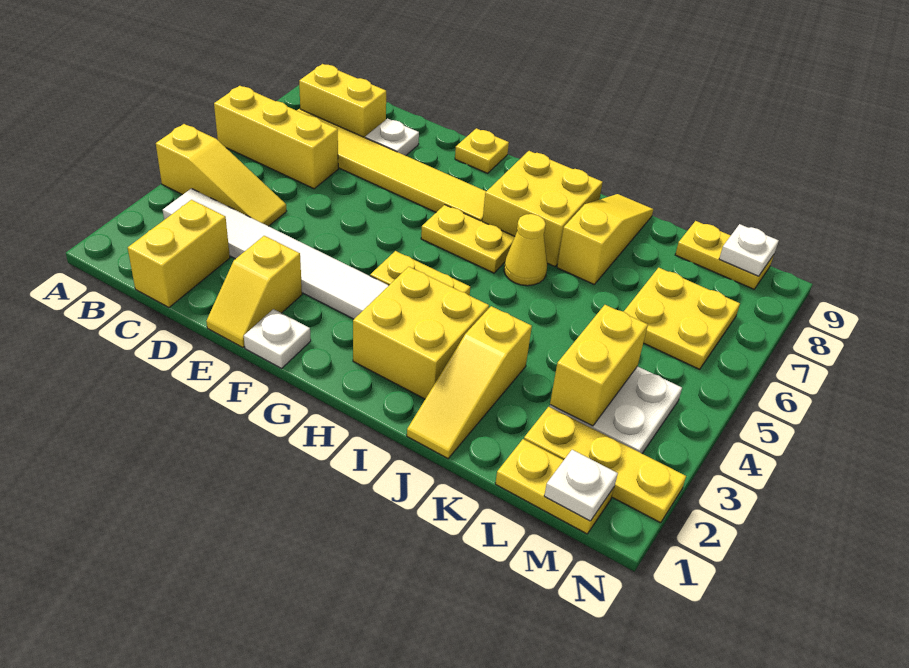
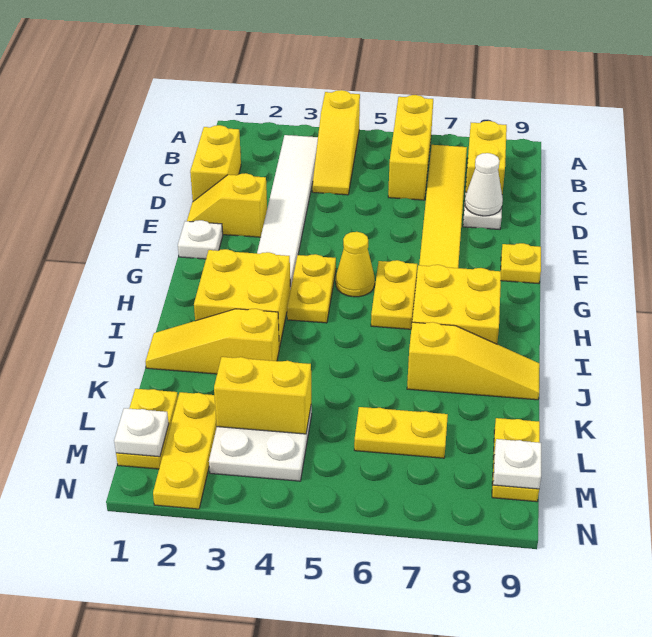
yellow 1x2 brick [128,200,230,307] -> yellow 1x2 brick turned to [190,125,241,201]
none -> white 1x1 cone [465,153,503,216]
yellow 1x1 cone [504,214,547,286] -> yellow 1x1 cone moved to [336,232,375,297]
yellow 2x2 plate [624,268,740,369] -> yellow 1x2 plate [354,407,448,458]

